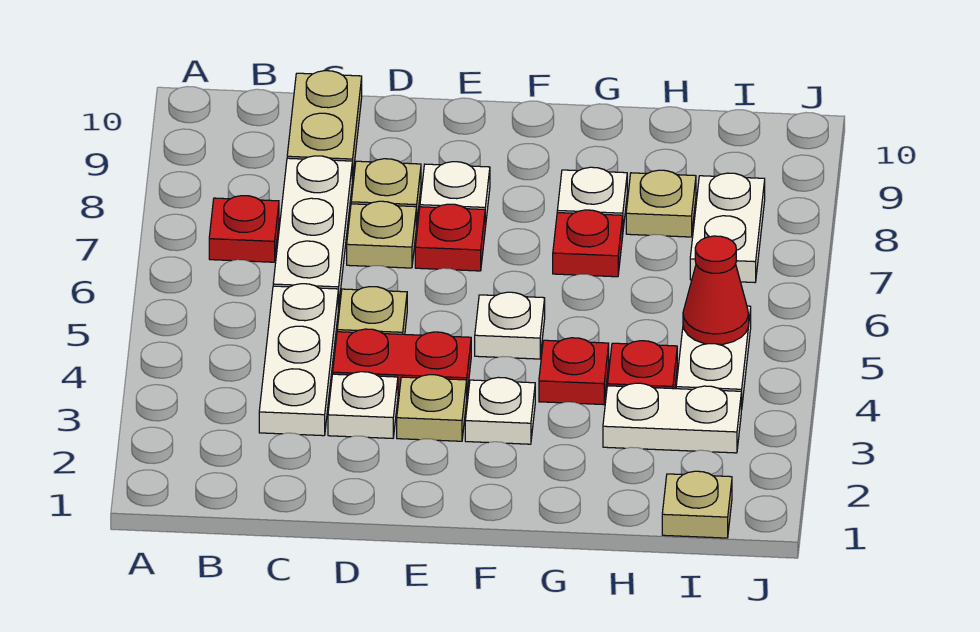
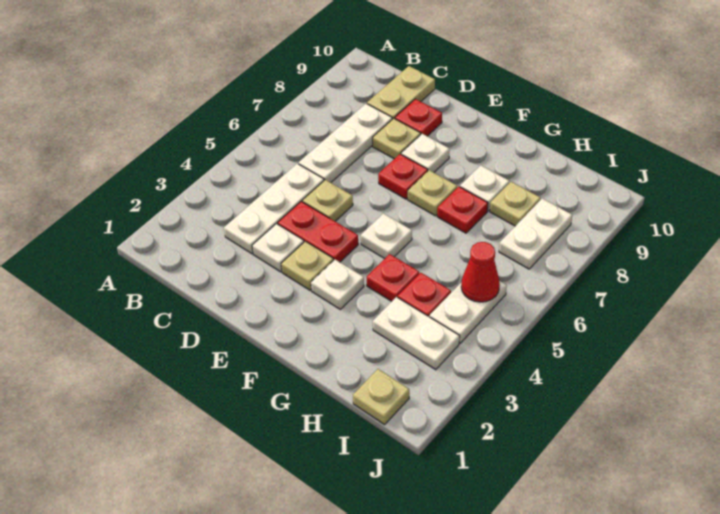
red 1x1 plate [209,196,279,262] -> red 1x1 plate moved to [395,99,442,136]
tan 1x1 plate [347,201,416,268] -> tan 1x1 plate moved to [408,170,457,216]

